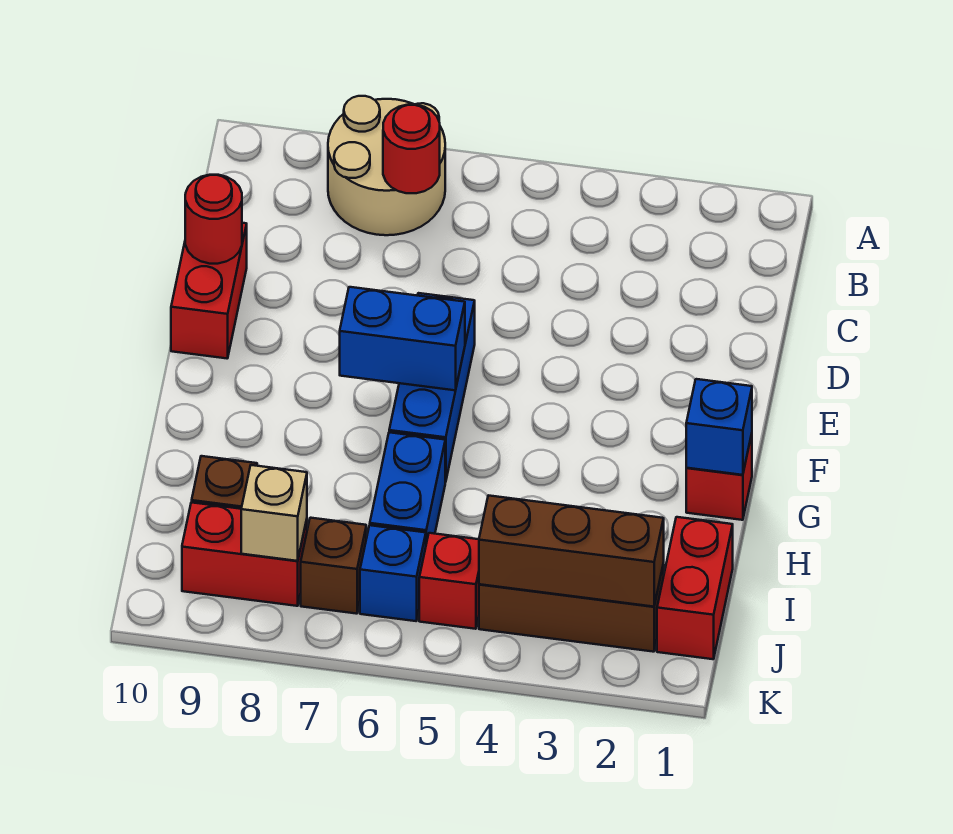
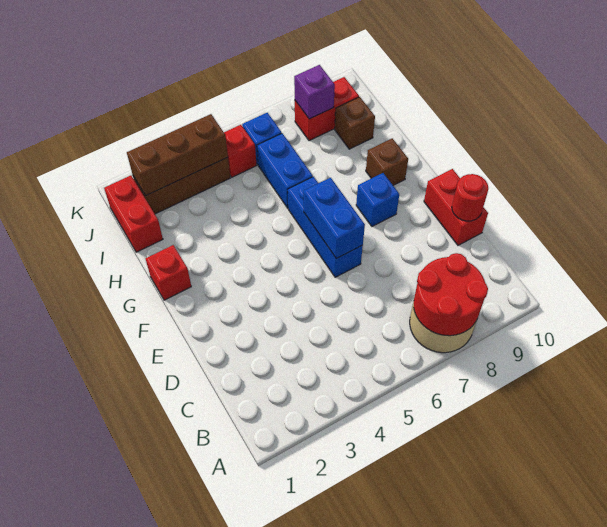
red 1x1 round brick [383,104,440,193] -> red 2x2 round brick [414,253,488,336]
blue 1x2 brick [340,287,465,390] -> blue 1x2 brick turned to [304,178,365,258]
blue 1x1 brick [686,379,752,475] -> blue 1x1 brick moved to [356,173,399,226]
brown 1x1 brick [301,518,366,614] -> brown 1x1 brick moved to [366,138,408,185]
tan 1x1 brick [241,465,307,561] -> purple 1x1 brick [294,65,335,119]

